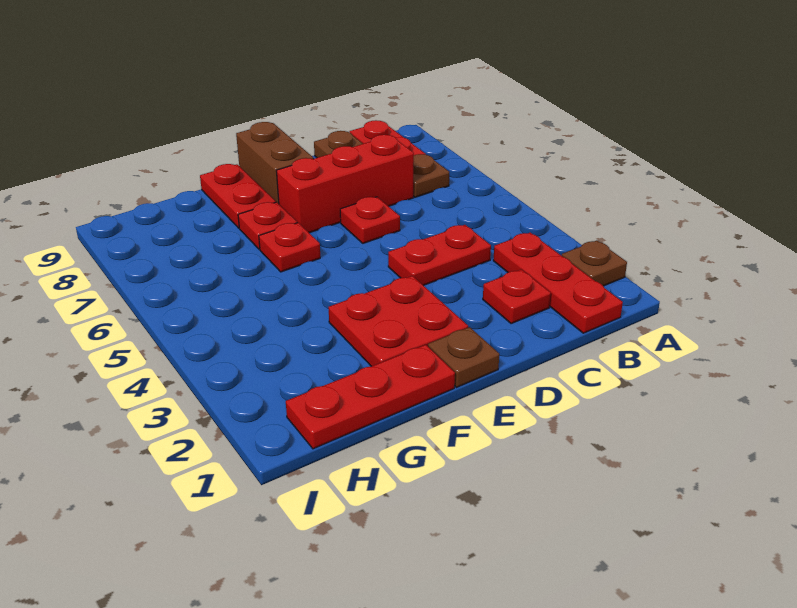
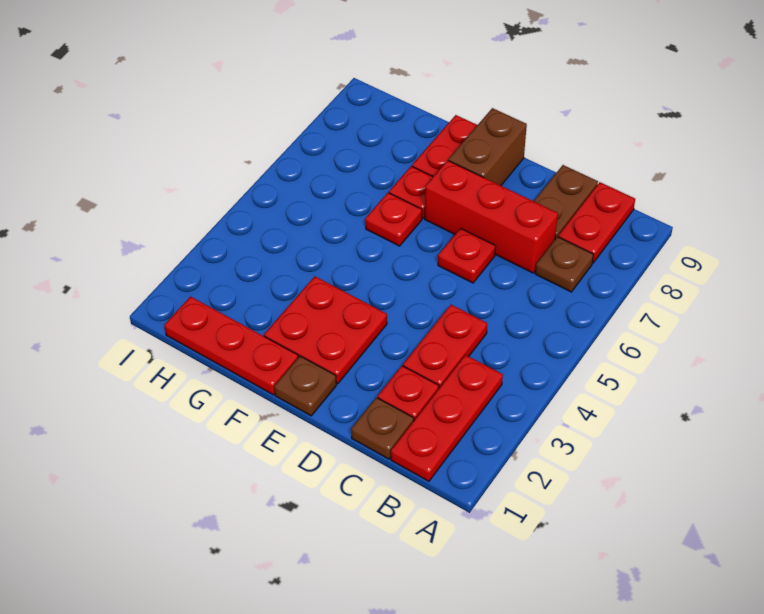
brown 1x1 plate [562,241,627,286] -> brown 1x1 plate moved to [351,398,414,459]
red 1x2 plate [388,225,491,286] -> red 1x2 plate turned to [403,305,487,388]

